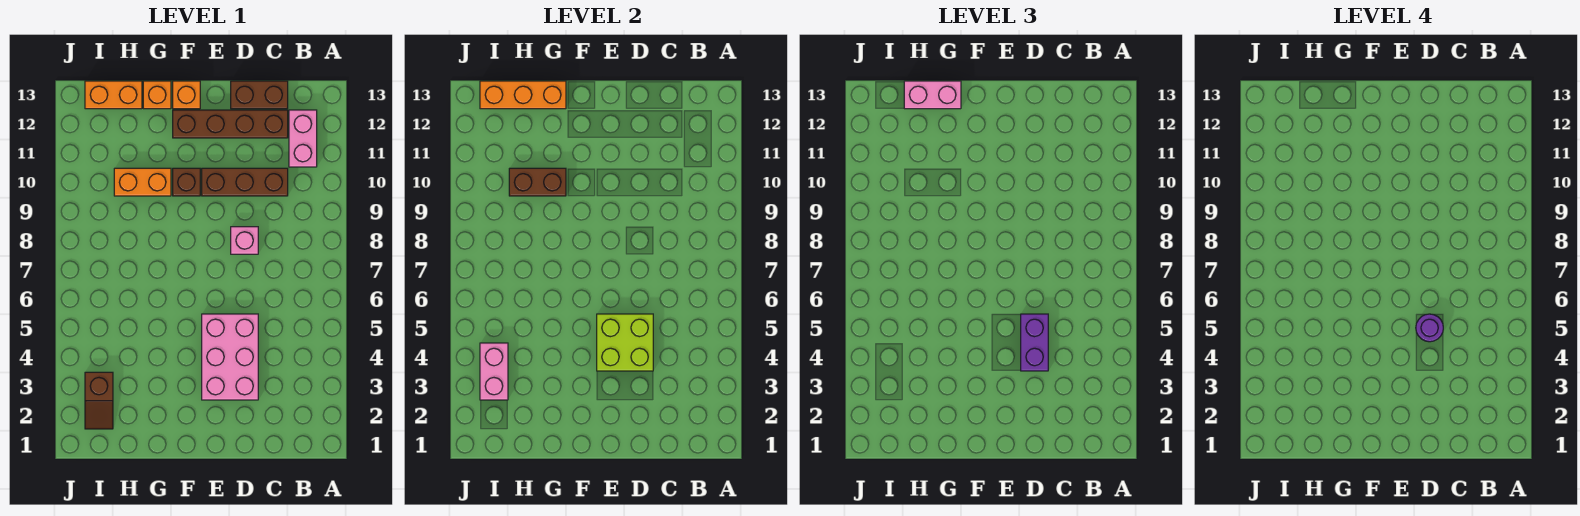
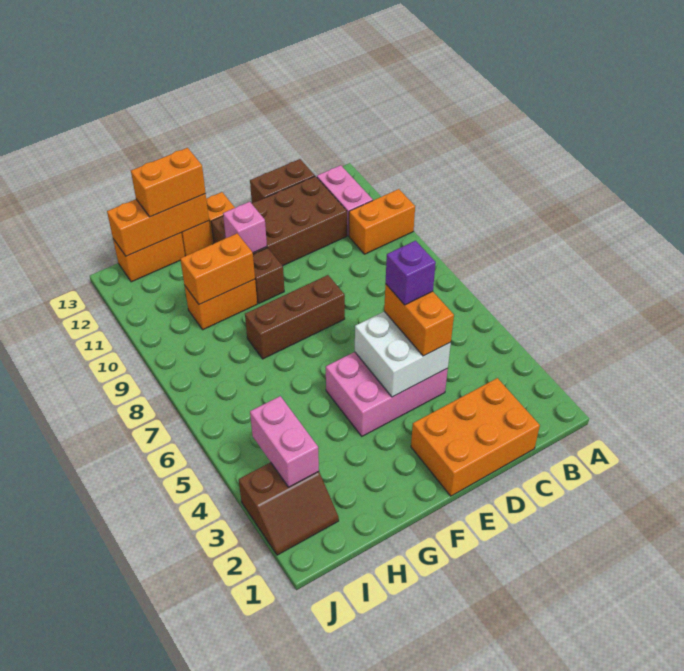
none -> orange 1x2 brick [349,189,415,254]
none -> orange 2x3 brick [411,378,540,496]
brown 1x3 brick [202,168,288,196] -> brown 1x3 brick moved to [245,275,345,359]
brown 1x4 brick [173,110,288,138] -> brown 2x4 brick [211,176,347,266]
pink 2x3 brick [202,314,258,400] -> pink 2x3 brick turned to [326,352,448,436]
lime 2x2 brick [597,314,653,371] -> white 2x2 brick [355,311,451,397]
purple 1x2 brick [1021,314,1048,371] -> orange 1x2 brick [384,284,454,356]
purple 1x1 round brick [1416,314,1443,342] -> purple 1x1 brick [385,241,436,305]
pink 1x1 brick [231,227,258,254] -> pink 1x1 brick moved to [223,202,267,253]
brown 1x2 brick [509,168,566,196] -> orange 1x2 brick [180,234,255,305]
pink 1x2 brick [904,81,961,109] -> orange 1x2 brick [131,148,205,217]
brown 1x2 slope [85,372,113,429] -> brown 2x2 slope [239,462,339,555]

